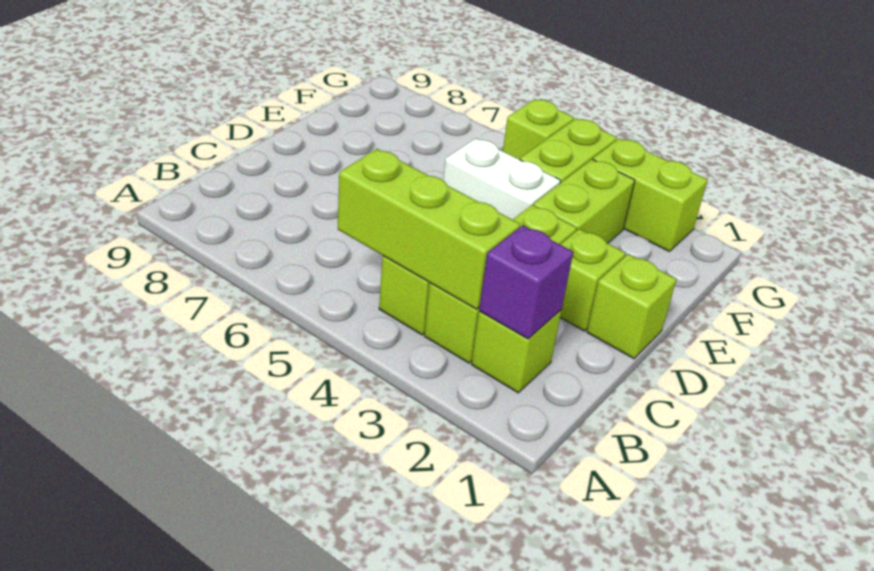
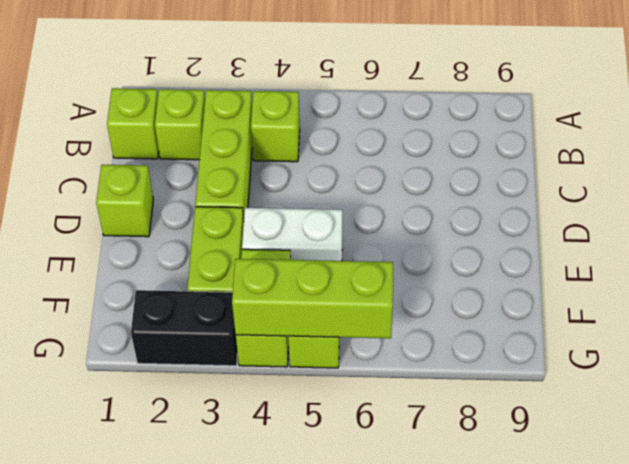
purple 1x1 brick [479,225,573,339] -> none
lime 1x3 brick [338,149,520,309] -> lime 1x3 brick moved to [232,259,393,338]
lime 1x1 brick [560,229,625,331] -> lime 1x1 brick moved to [107,88,159,159]
lime 1x2 brick [593,138,707,252] -> black 1x2 brick [131,290,238,366]

